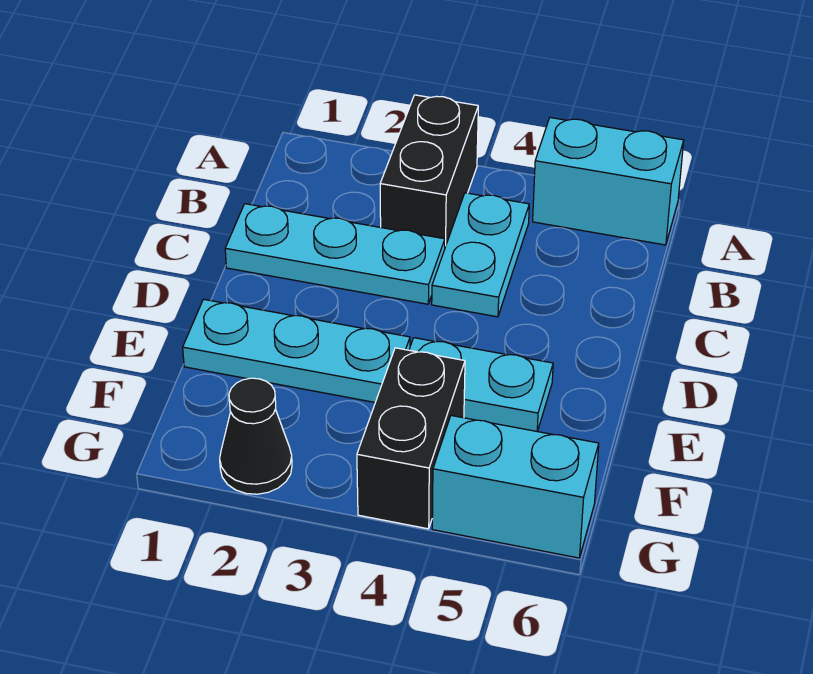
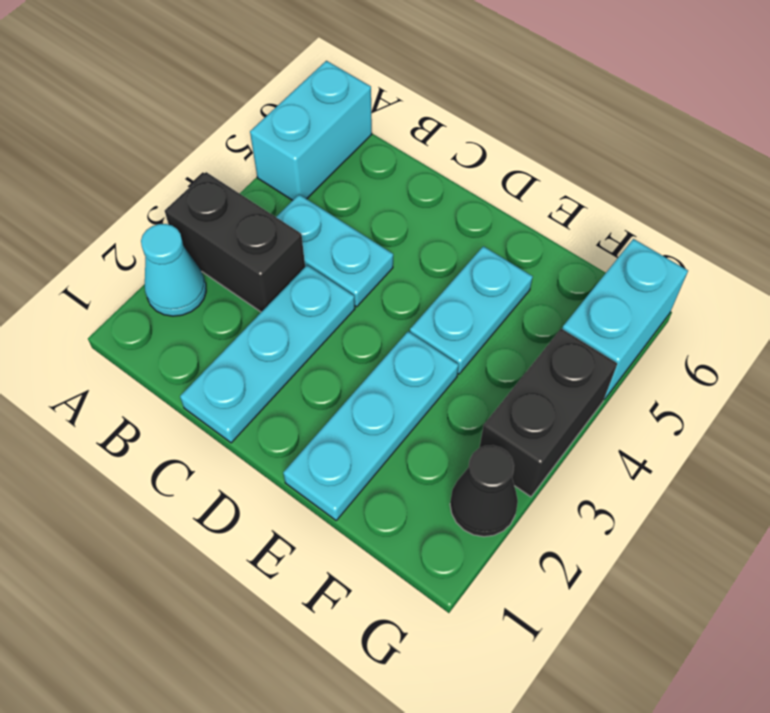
none -> cyan 1x1 cone [141,224,206,316]
black 1x2 brick [357,348,465,529] -> black 1x2 brick turned to [479,329,617,497]

